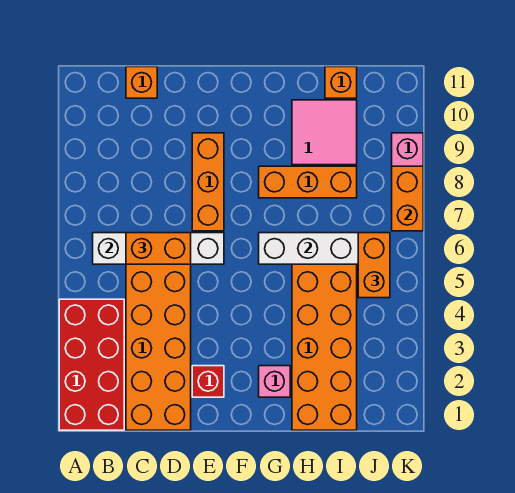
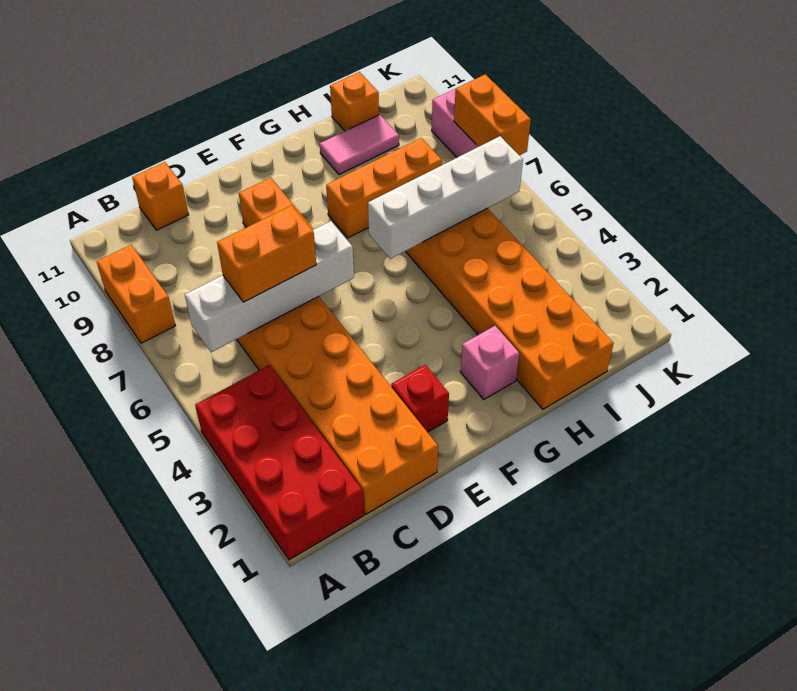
pink 2x2 tile [292,100,357,165] -> pink 1x2 tile [320,115,399,175]
orange 1x2 brick [358,233,390,298] -> orange 1x2 brick moved to [97,245,175,343]

